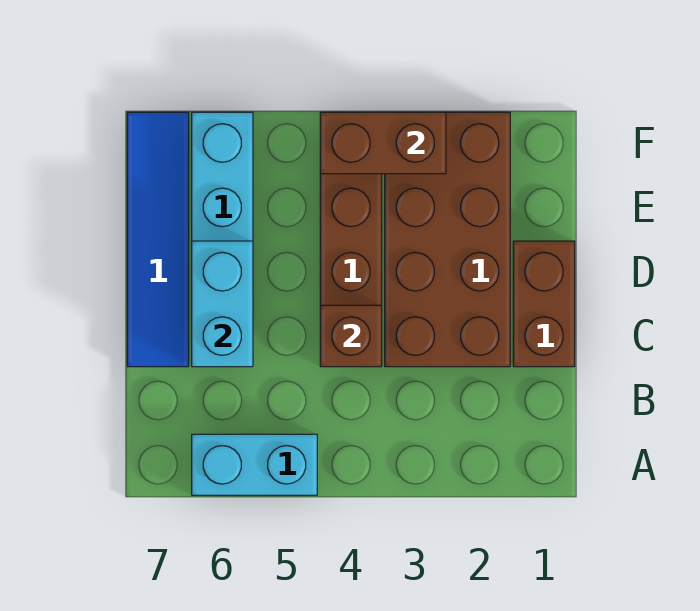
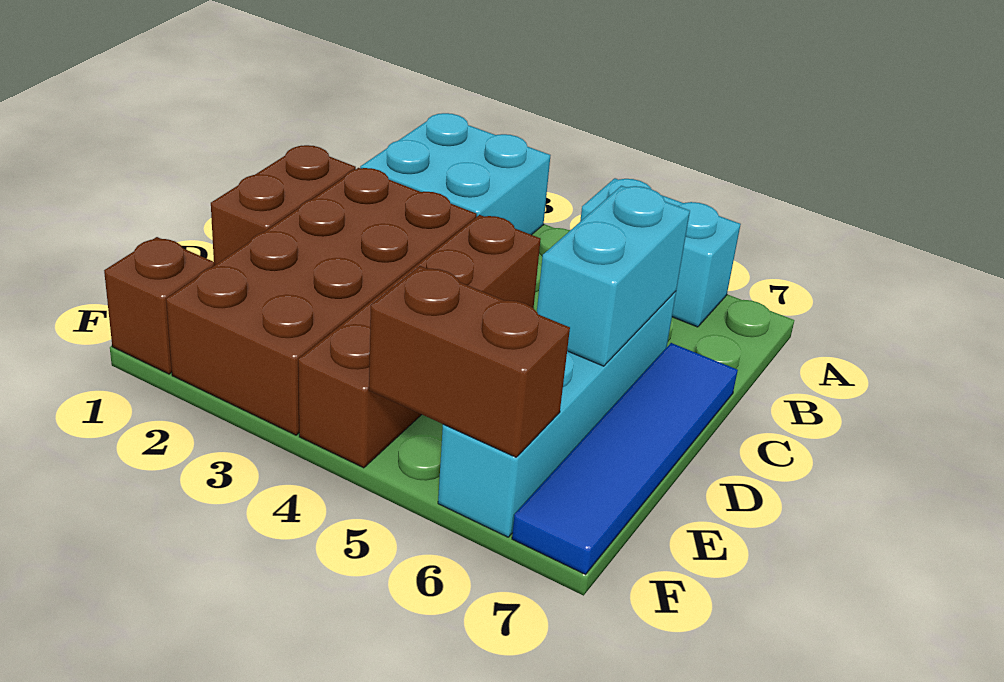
none -> cyan 2x2 brick [360,113,551,235]
brown 1x1 brick [320,305,382,367] -> brown 1x1 brick moved to [104,237,215,374]
brown 1x2 brick [320,112,446,174] -> brown 1x2 brick moved to [369,266,570,457]

